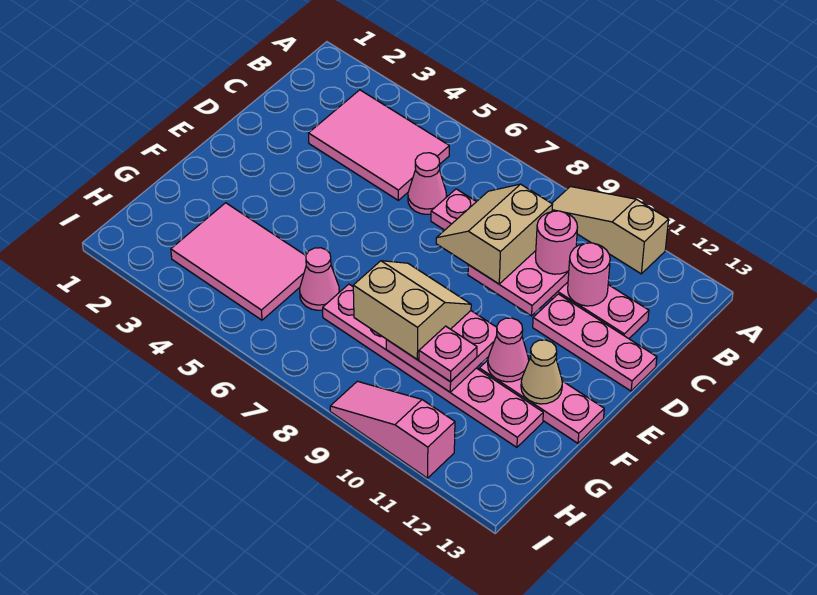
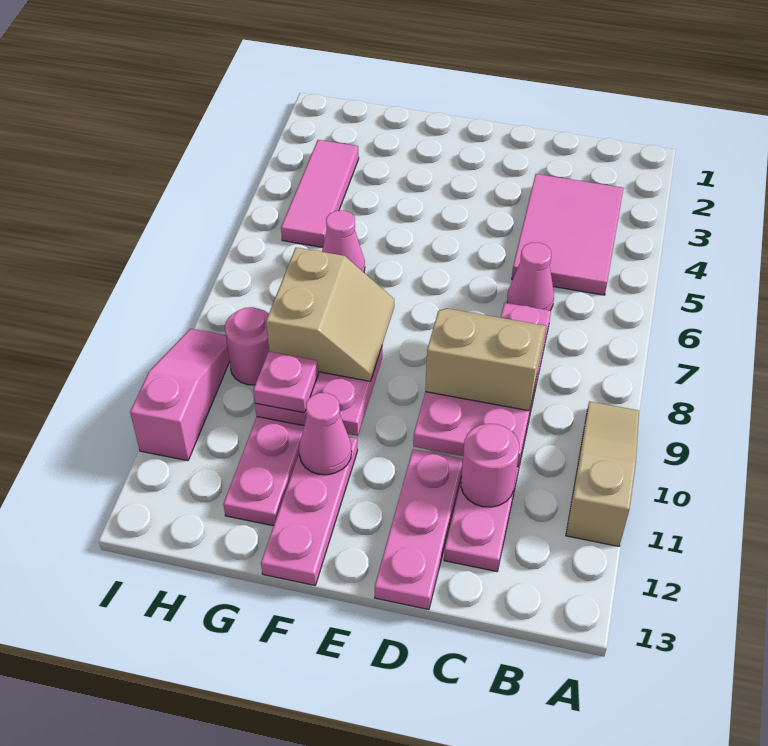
pink 1x1 round brick [536,211,578,274] -> pink 1x1 round brick moved to [225,307,269,385]
tan 1x1 cone [521,340,562,404] -> none
pink 2x3 tile [171,203,306,320] -> pink 1x3 tile [281,140,359,247]

